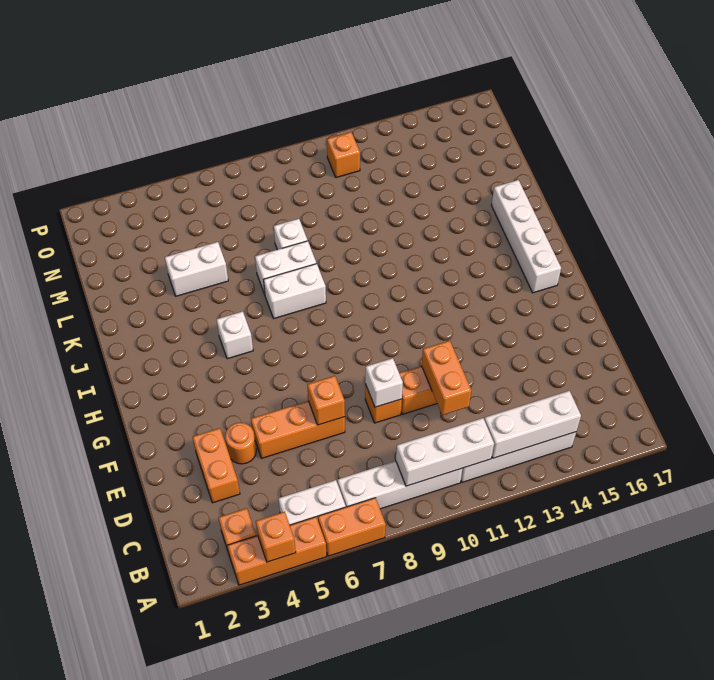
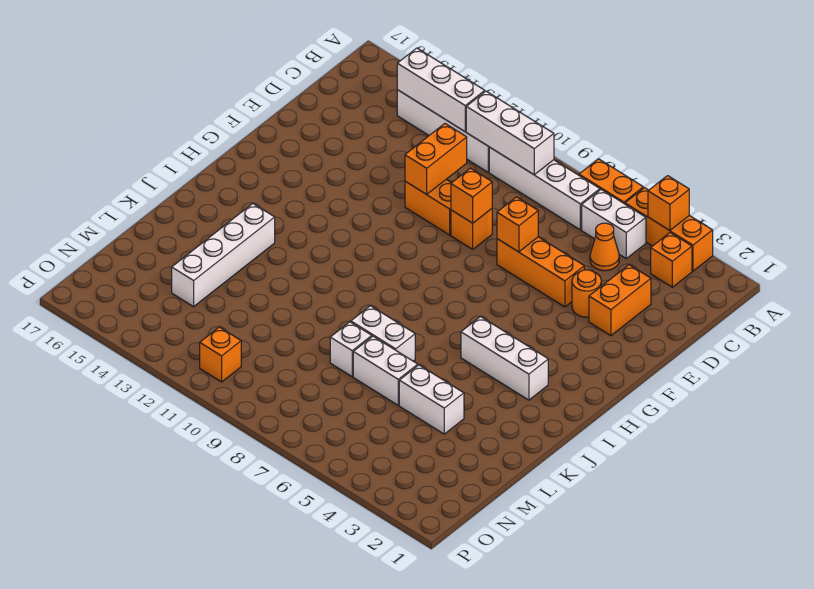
none -> orange 1x1 cone [590,223,619,271]
white 1x1 brick [365,358,403,407] -> orange 1x1 brick [451,168,492,223]
white 1x4 brick [492,180,561,293] -> white 1x4 brick moved to [172,204,275,307]
white 1x1 brick [216,311,253,359] -> white 1x3 brick [461,317,548,400]
white 1x2 brick [263,264,326,318] -> white 1x2 brick moved to [353,336,418,405]

